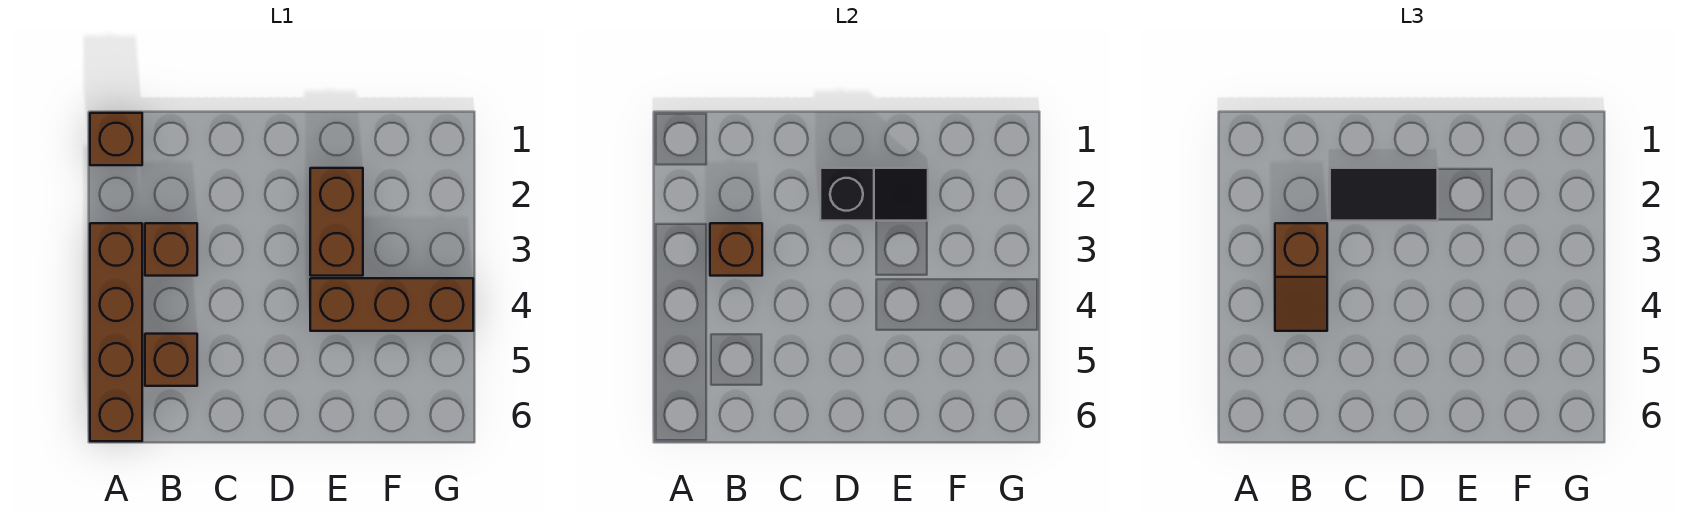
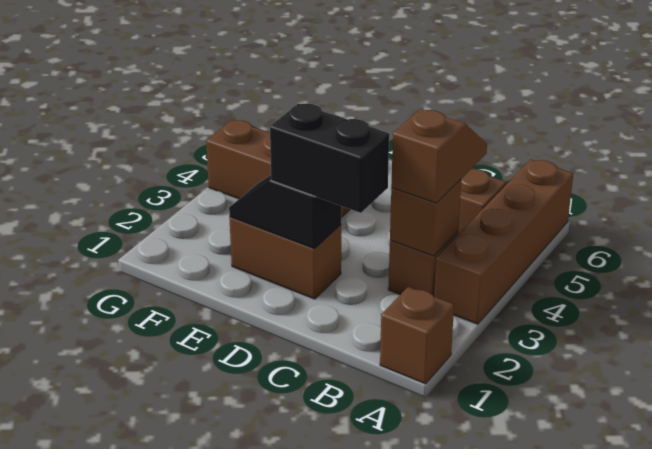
black 1x2 tile [1330,168,1438,221] -> black 1x2 brick [270,103,389,213]
brown 1x2 brick [310,168,363,276] -> brown 1x2 brick turned to [229,217,341,299]

